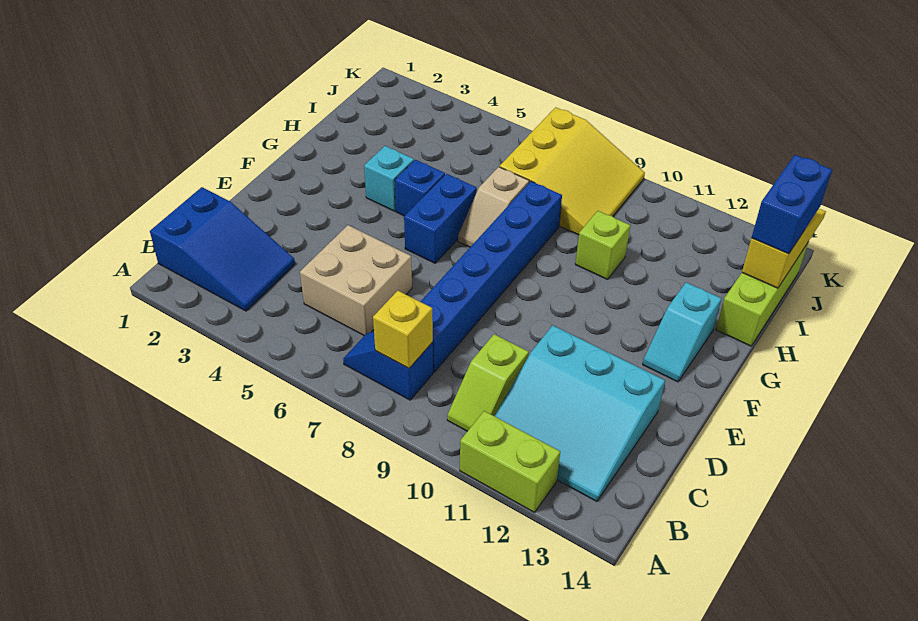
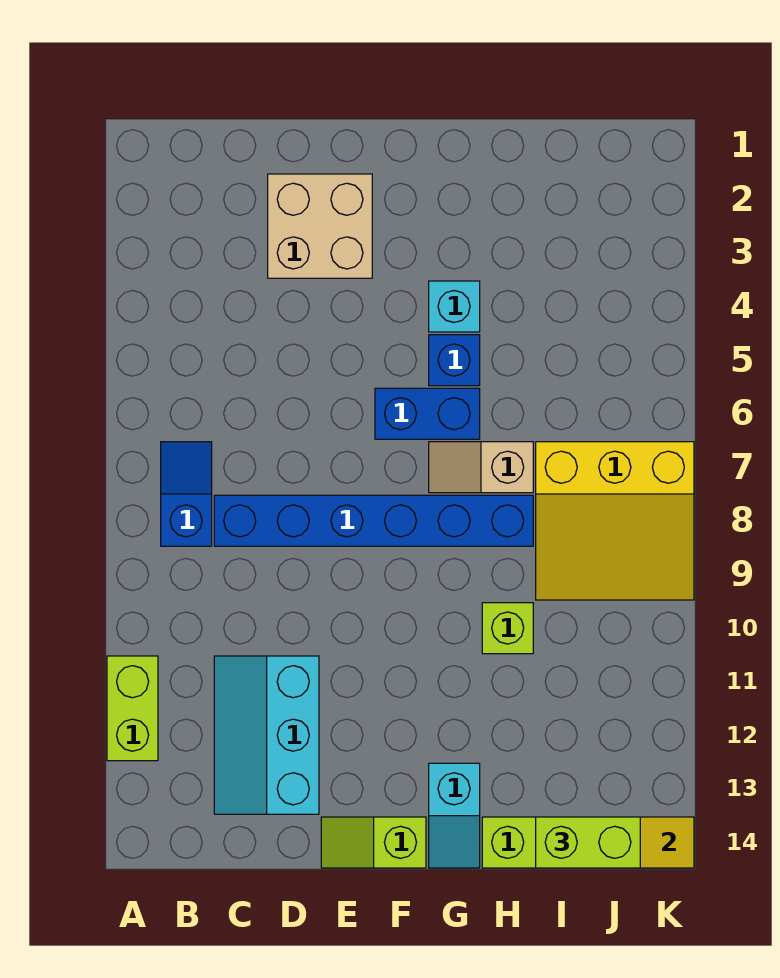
blue 2x3 slope [150,187,295,311] -> none
yellow 1x1 brick [373,291,433,368] -> none
lime 1x2 slope [447,334,529,431] -> lime 1x2 slope moved to [321,817,426,868]
cyan 3x3 slope [495,325,665,501] -> cyan 2x3 slope [214,656,319,814]
tan 2x2 brick [300,225,412,336] -> tan 2x2 brick moved to [268,174,372,278]
cyan 1x2 slope [643,282,722,382] -> cyan 1x2 slope turned to [429,763,480,868]
blue 1x2 brick [752,155,832,254] -> lime 1x2 brick [536,817,640,868]

